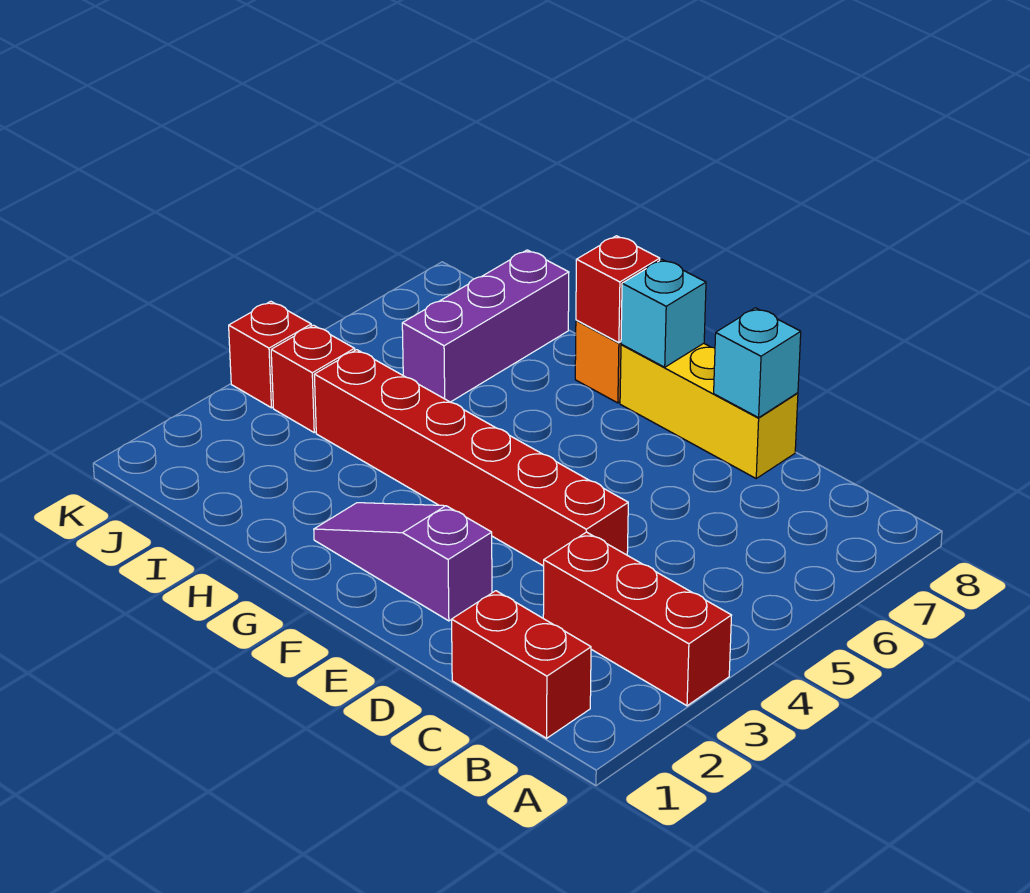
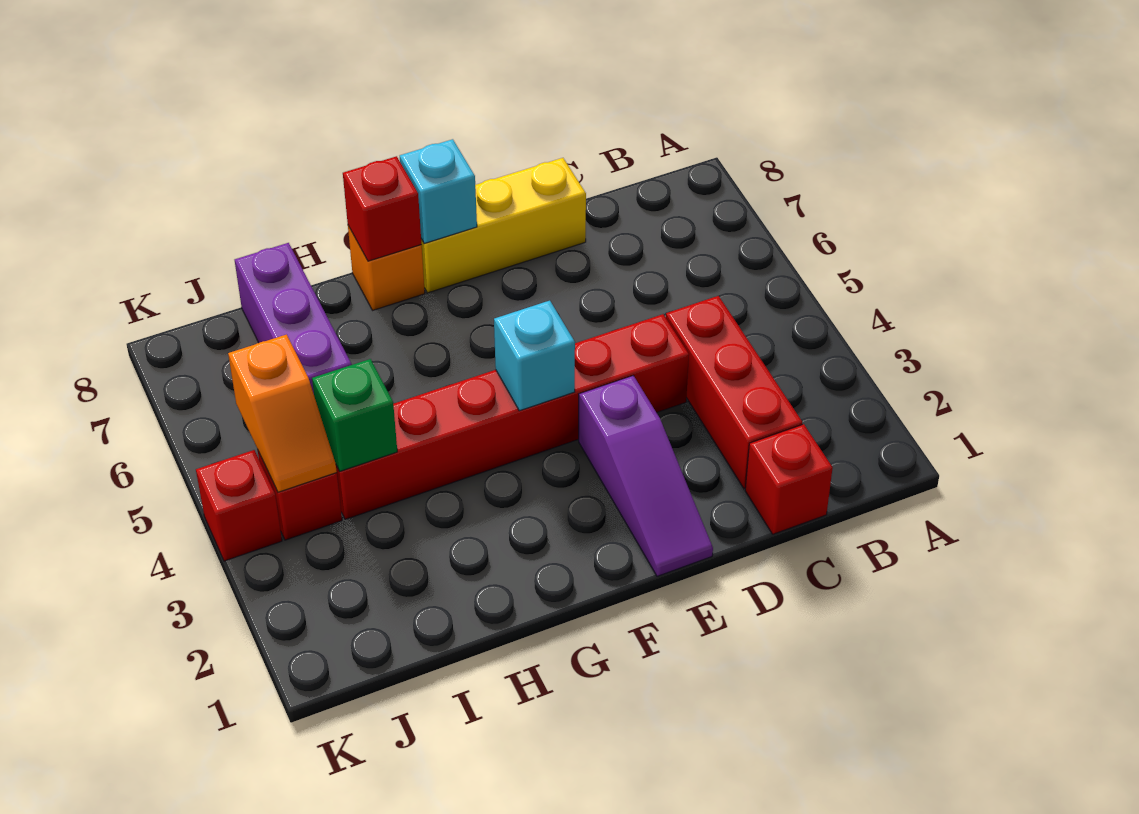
red 1x3 brick [543,532,732,706] -> red 1x3 brick turned to [666,296,802,489]
red 1x2 brick [452,591,591,738] -> red 1x1 brick [745,424,833,534]
cyan 1x1 brick [714,308,801,418] -> cyan 1x1 brick moved to [494,301,575,411]
purple 1x3 slope [314,503,492,621] -> purple 1x3 slope turned to [579,376,713,576]
none -> green 1x1 brick [312,359,397,471]
none -> orange 1x2 slope [228,335,337,492]

